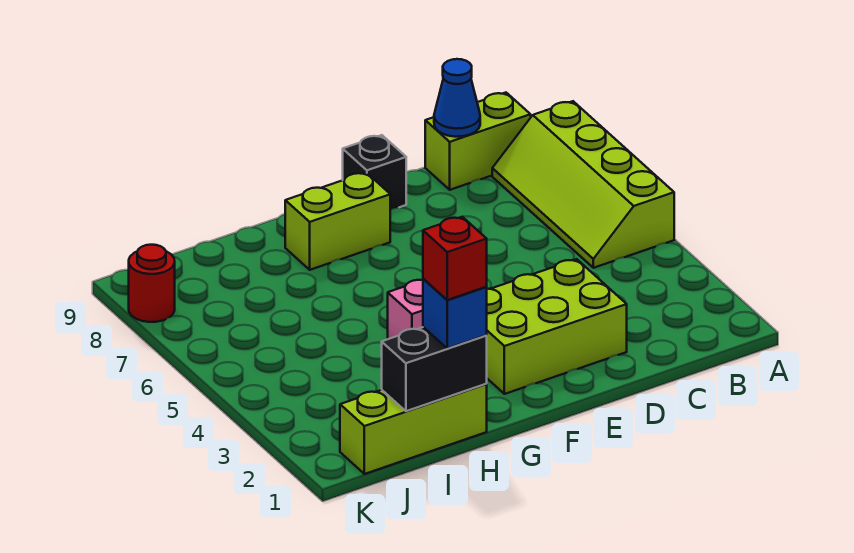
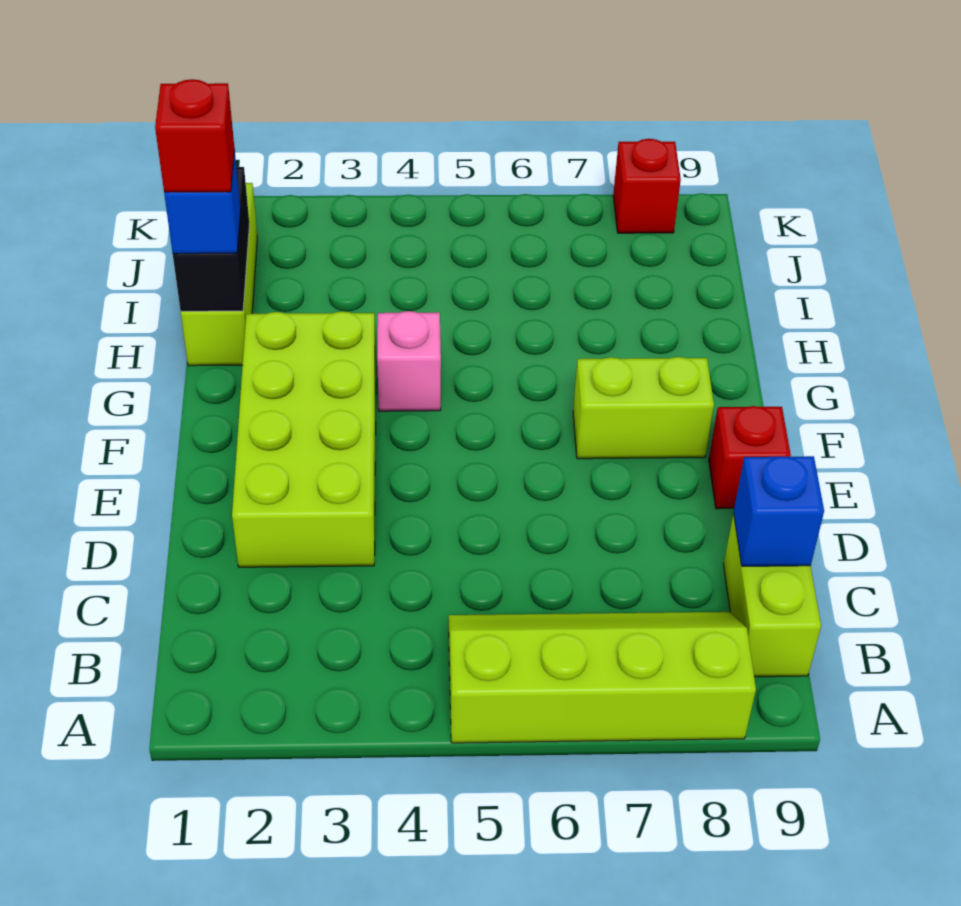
blue 1x1 cone [434,59,480,137] -> blue 1x1 brick [733,456,824,566]
lime 2x3 brick [486,259,627,394] -> lime 2x4 brick [232,311,376,567]
black 1x1 brick [343,135,406,210] -> red 1x1 brick [709,406,791,509]
lime 1x2 brick [285,173,390,270] -> lime 1x2 brick turned to [573,357,714,459]
red 1x1 round brick [129,245,175,322] -> red 1x1 brick [613,139,681,233]

